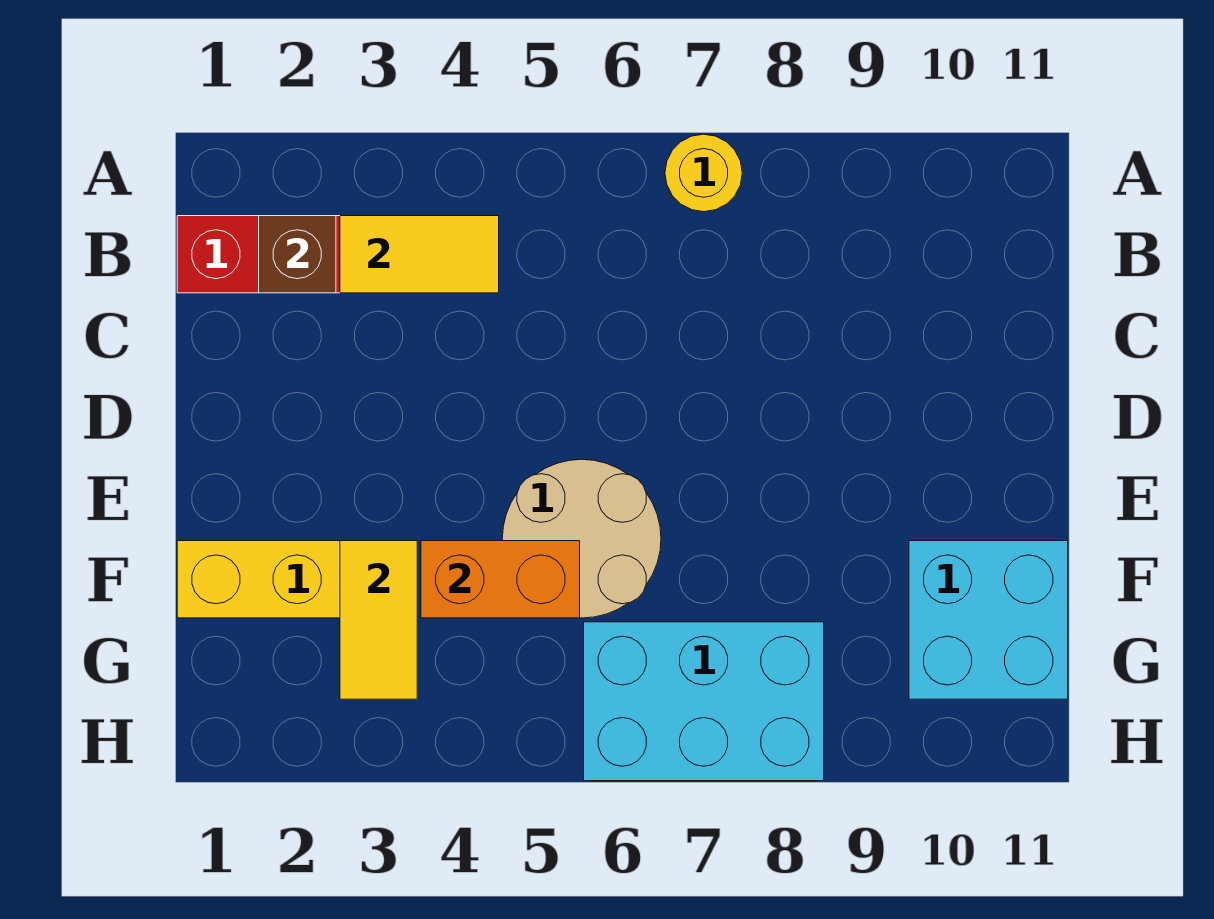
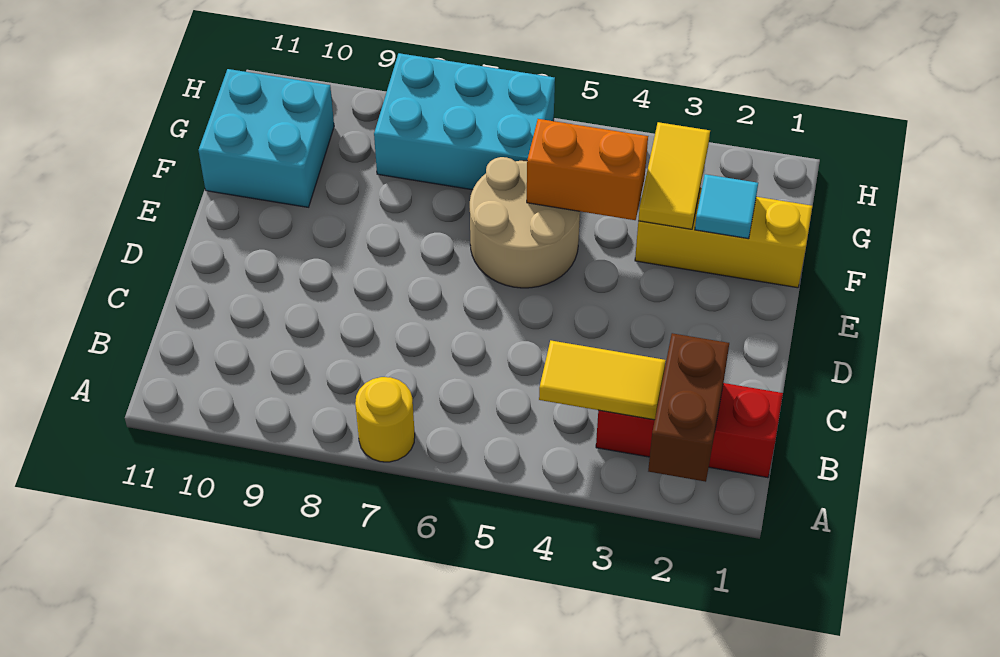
brown 1x1 brick [259,216,336,293] -> brown 1x2 brick [648,333,729,482]
none -> cyan 1x1 tile [695,174,758,239]

